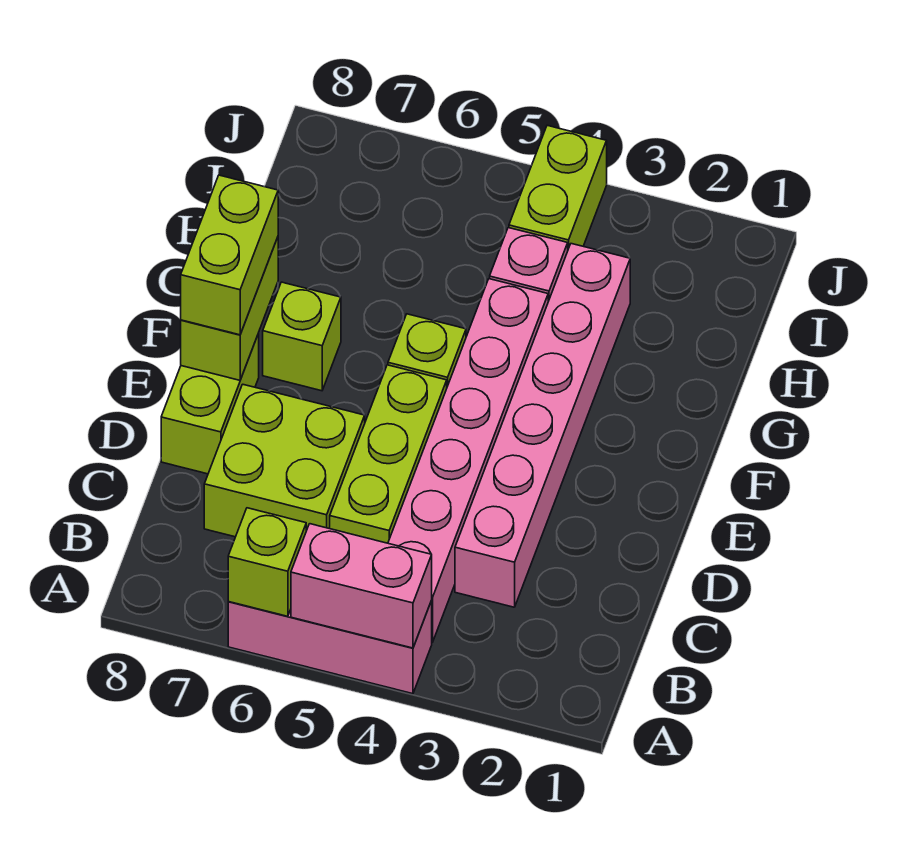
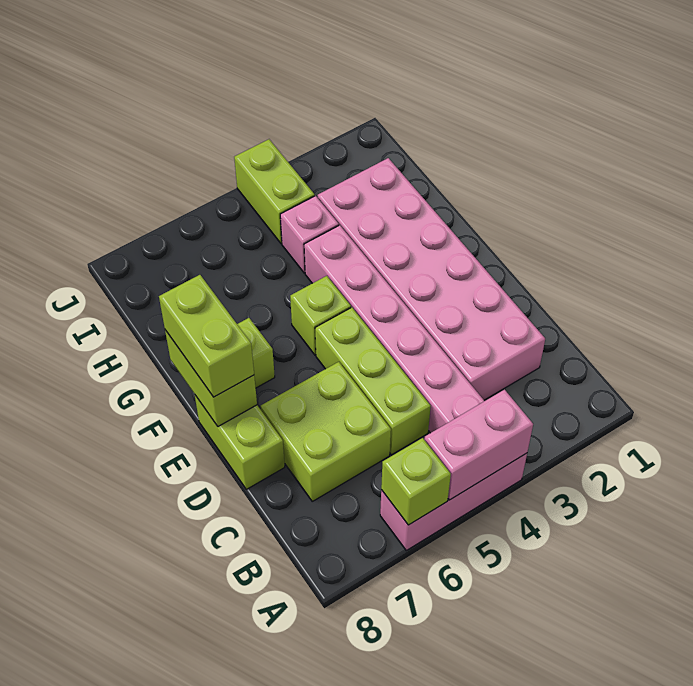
pink 1x6 brick [455,244,630,607] -> pink 2x6 brick [317,158,545,400]

